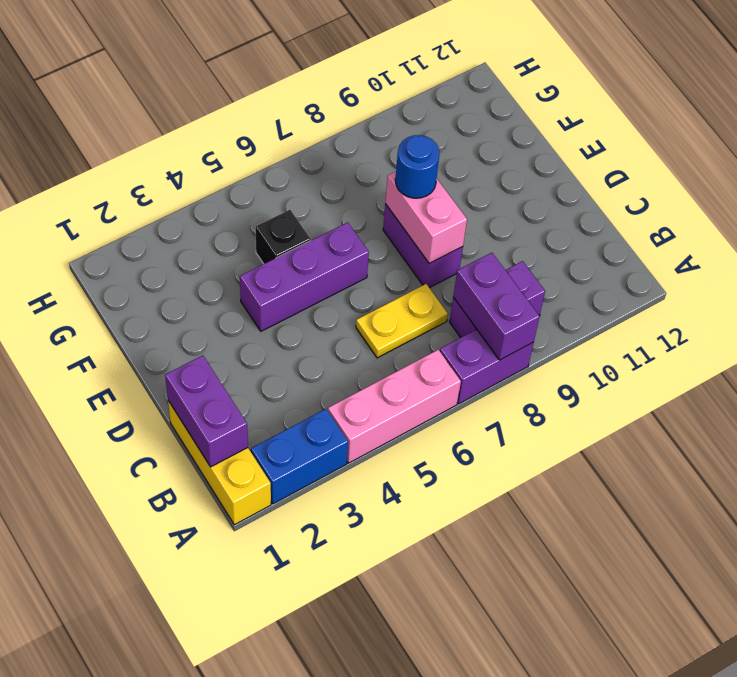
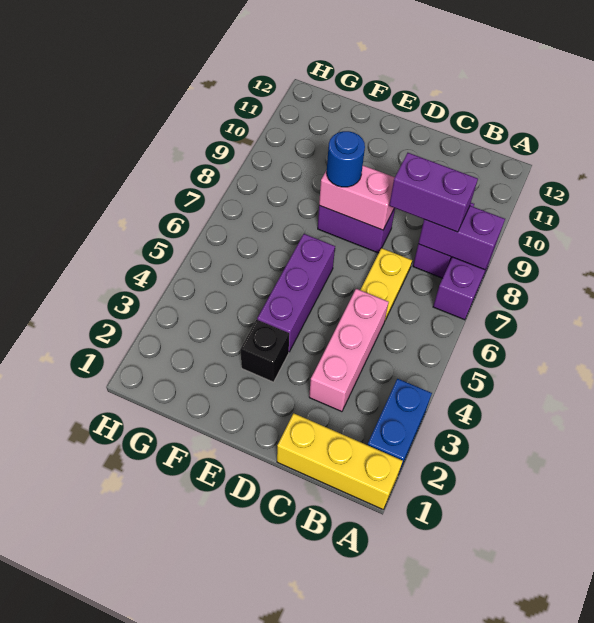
pink 1x3 brick [328,350,461,463] -> pink 1x3 brick moved to [309,289,389,412]
purple 1x2 brick [165,356,248,467] -> purple 1x2 brick moved to [389,153,478,232]
black 1x1 brick [256,210,311,264] -> black 1x1 brick moved to [240,320,289,382]

